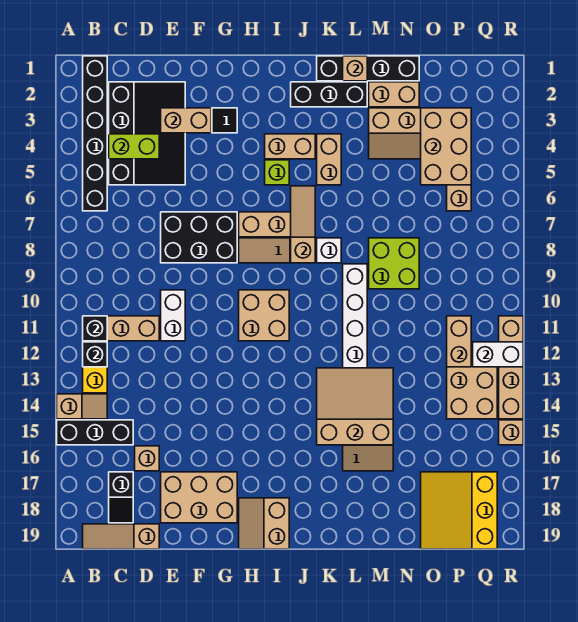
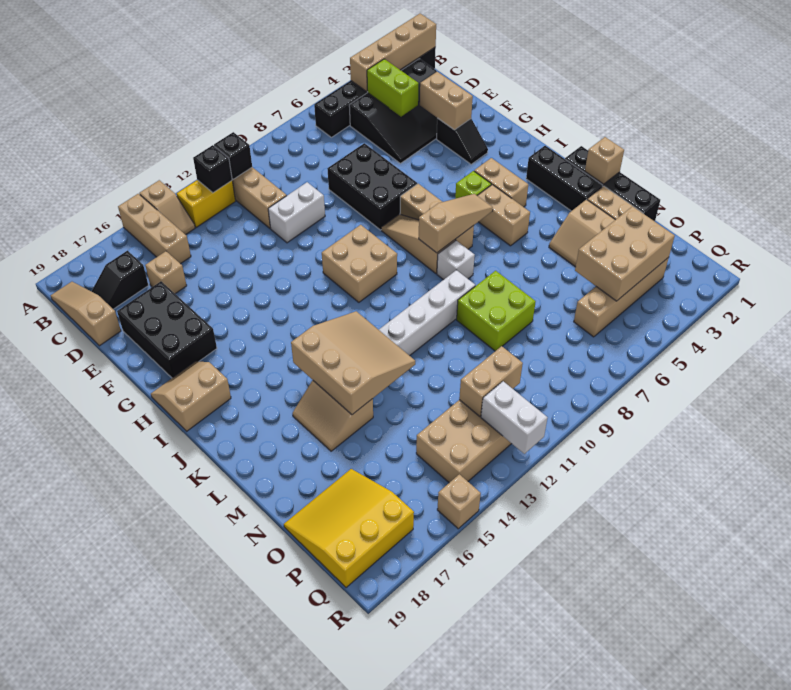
black 1x3 brick [57,420,133,445] -> tan 1x3 brick [118,194,191,264]
tan 2x3 brick [161,472,237,523] -> black 2x3 brick [117,281,217,378]
tan 1x2 brick [317,134,341,185] -> tan 1x2 brick turned to [477,185,530,246]
tan 1x4 brick [499,316,523,419] -> tan 1x4 brick moved to [350,14,436,92]

